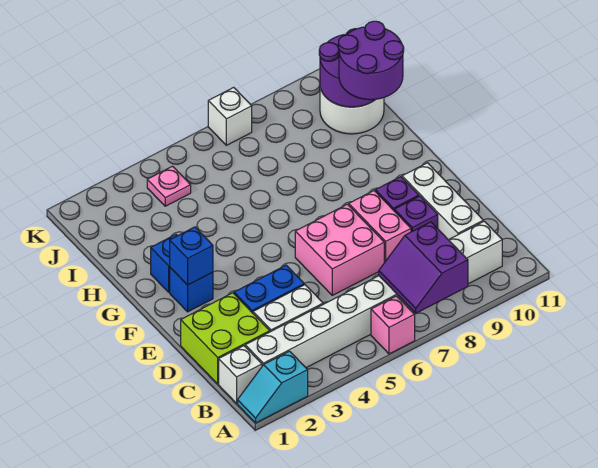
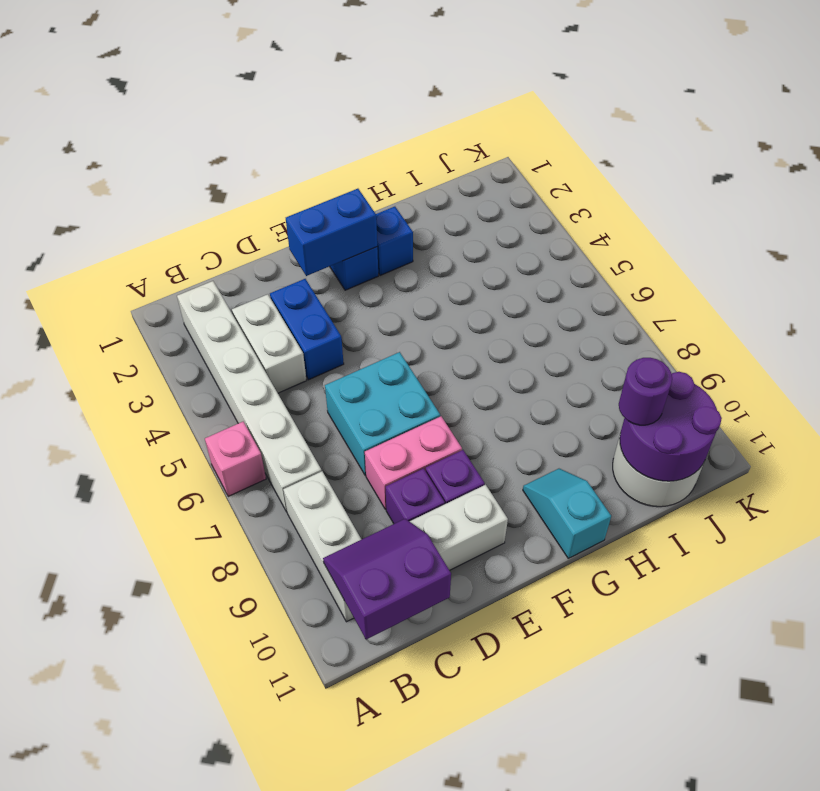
cyan 1x2 slope [238,351,308,423] -> cyan 1x2 slope moved to [523,469,611,558]
purple 2x2 slope [379,222,468,313] -> purple 2x2 slope moved to [323,519,451,640]
white 1x1 brick [219,346,262,403] -> none
lime 2x2 brick [181,293,270,384] -> none
pink 2x2 brick [295,204,384,295] -> cyan 2x2 brick [325,352,440,475]
blue 1x1 brick [170,227,213,285] -> blue 1x2 brick [286,189,377,276]
purple 2x2 round brick [338,21,404,100] -> purple 1x1 round brick [619,358,672,425]
pink 1x1 plate [147,166,191,206] -> none
white 1x1 brick [208,87,252,145] -> none

